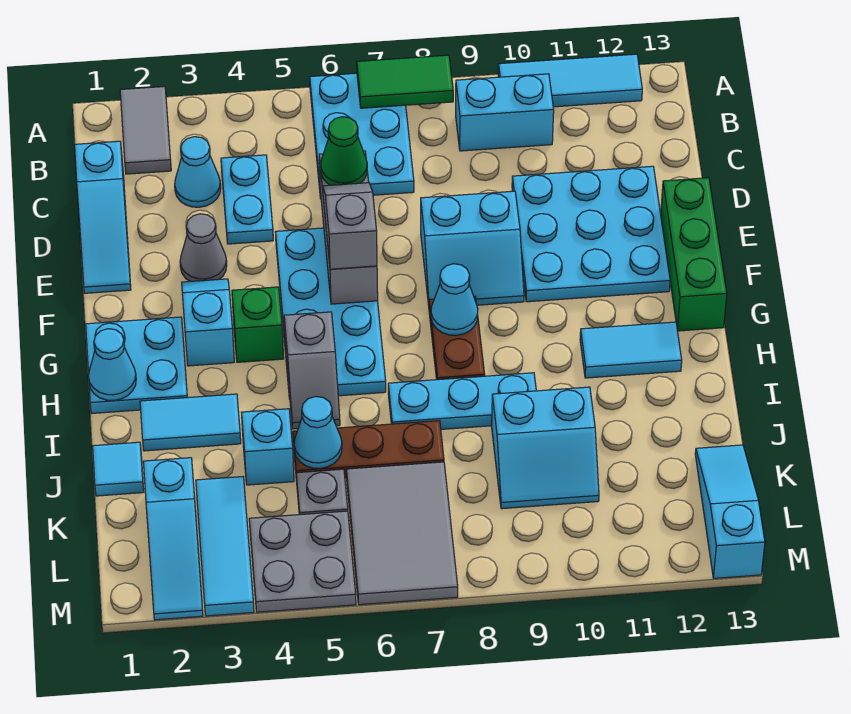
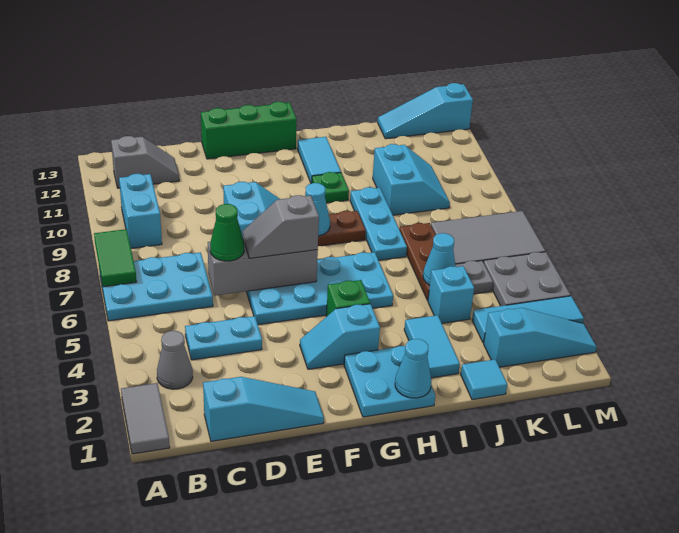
grey 1x2 tile [120,86,171,174] -> grey 1x2 tile turned to [121,383,170,454]
cyan 1x3 tile [498,54,642,107] -> none
cyan 1x1 cone [175,137,221,207] -> none
cyan 3x3 plate [512,166,670,302] -> none
grey 1x1 cone [180,214,227,281] -> grey 1x1 cone moved to [157,331,193,389]
grey 1x2 slope [284,312,340,429] -> grey 1x2 slope moved to [111,136,179,188]
none -> green 1x1 plate [312,172,349,203]

